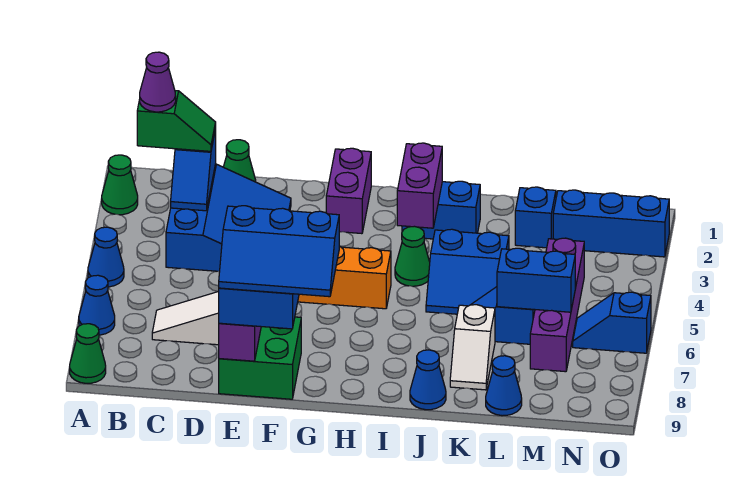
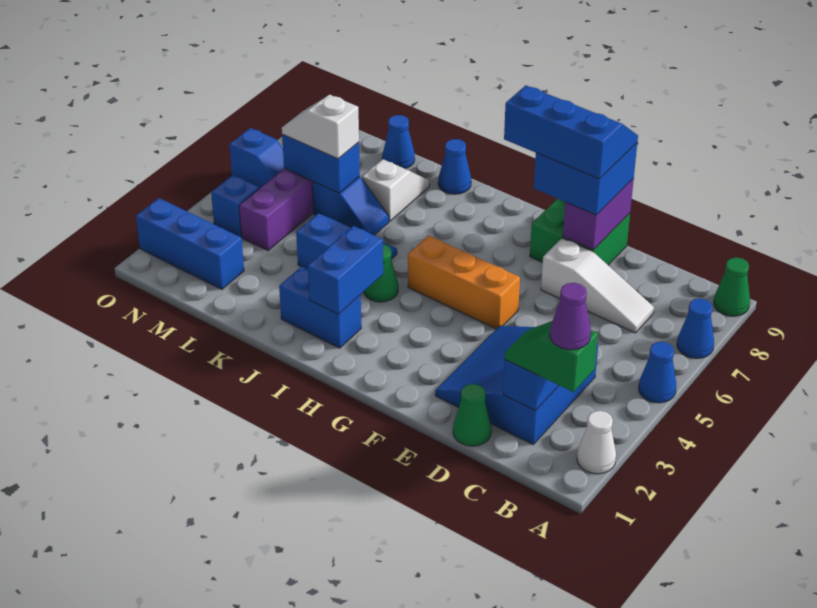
green 1x1 cone [102,155,138,215] -> white 1x1 cone [577,411,616,474]
purple 1x2 brick [326,148,371,234] -> none
purple 1x2 brick [397,143,442,228] -> blue 1x2 brick [308,226,383,314]
blue 1x1 brick [515,187,556,248] -> blue 1x1 brick moved to [211,175,259,237]
none -> white 1x2 slope [282,95,359,159]

